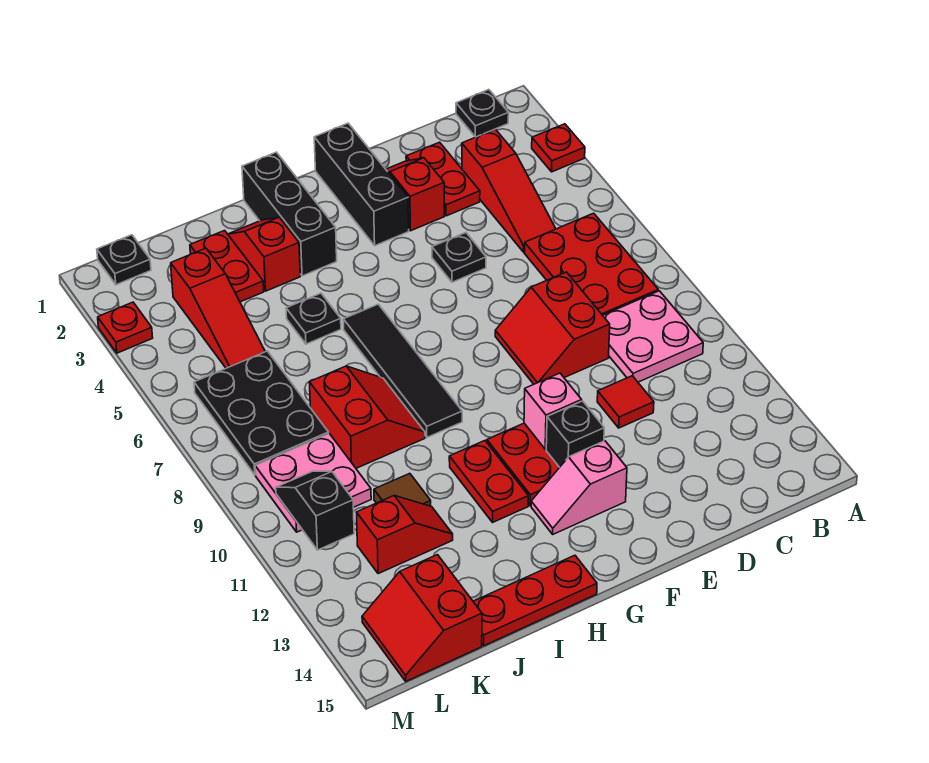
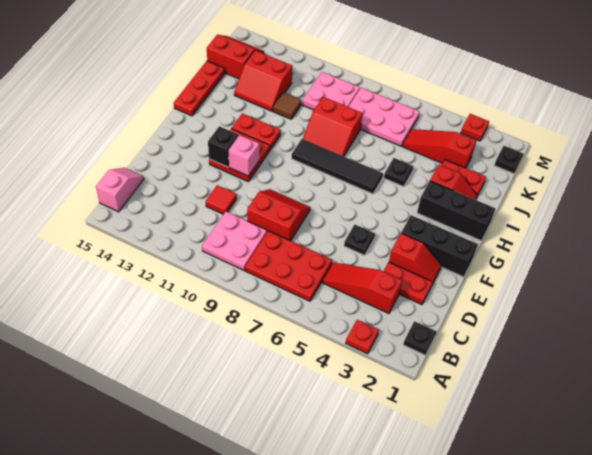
pink 1x2 slope [531,441,627,534] -> pink 1x2 slope moved to [96,168,144,212]
red 1x2 slope [356,496,453,574] -> red 2x2 slope [234,50,293,111]
black 2x3 plate [194,351,329,475] -> pink 2x3 plate [349,88,420,146]
black 1x2 slope [276,471,354,550] -> none

